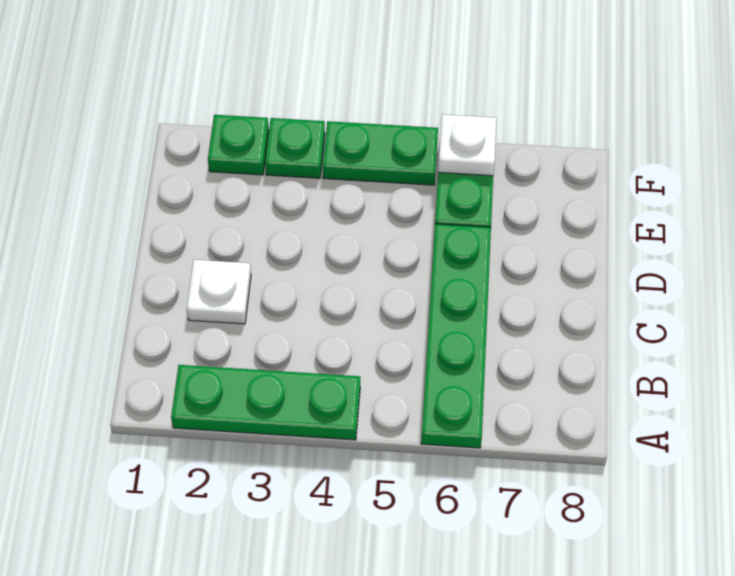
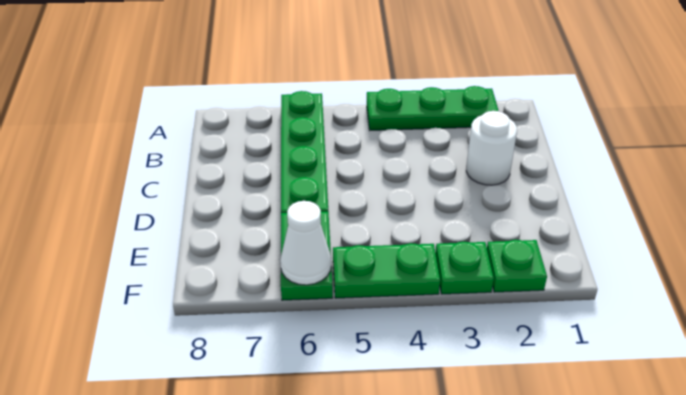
white 1x1 plate [187,260,251,324] -> white 1x1 round brick [466,111,517,185]
white 1x1 plate [438,114,497,176] -> white 1x1 cone [280,201,331,285]

